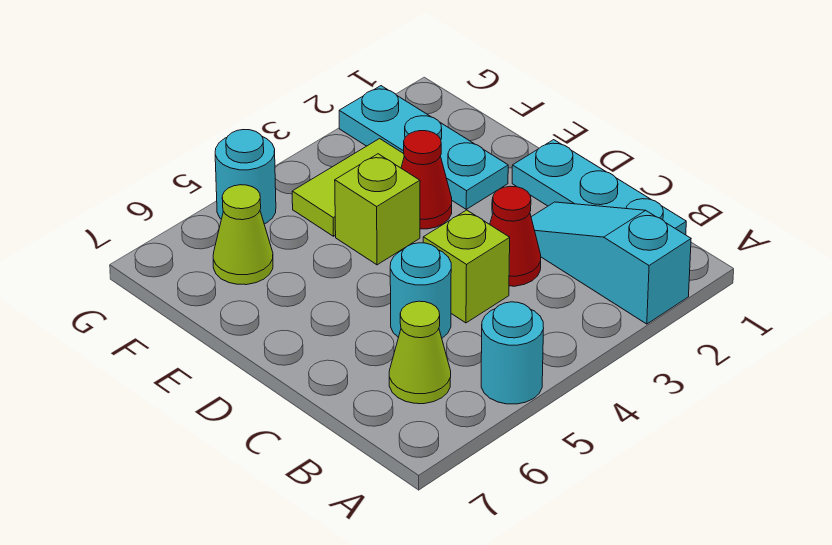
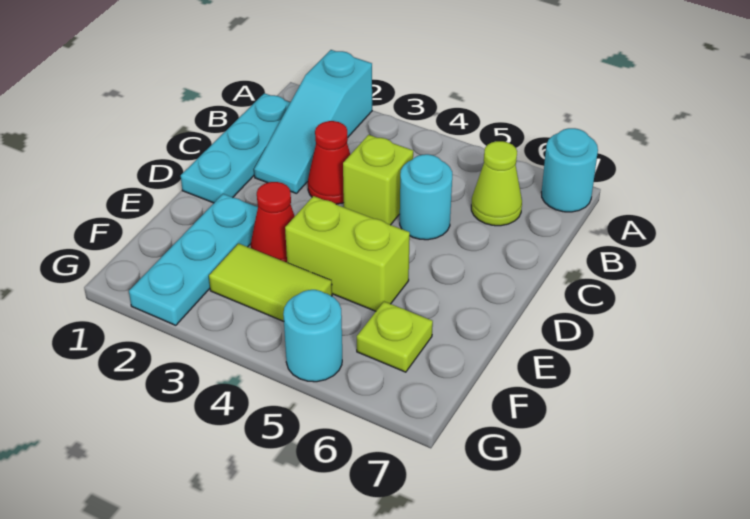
cyan 1x1 round brick [481,302,544,404] -> cyan 1x1 round brick moved to [541,128,598,212]
lime 1x1 brick [335,154,420,265] -> lime 1x2 brick [285,196,410,311]
lime 1x1 cone [213,185,273,285] -> lime 1x1 plate [357,302,433,372]

